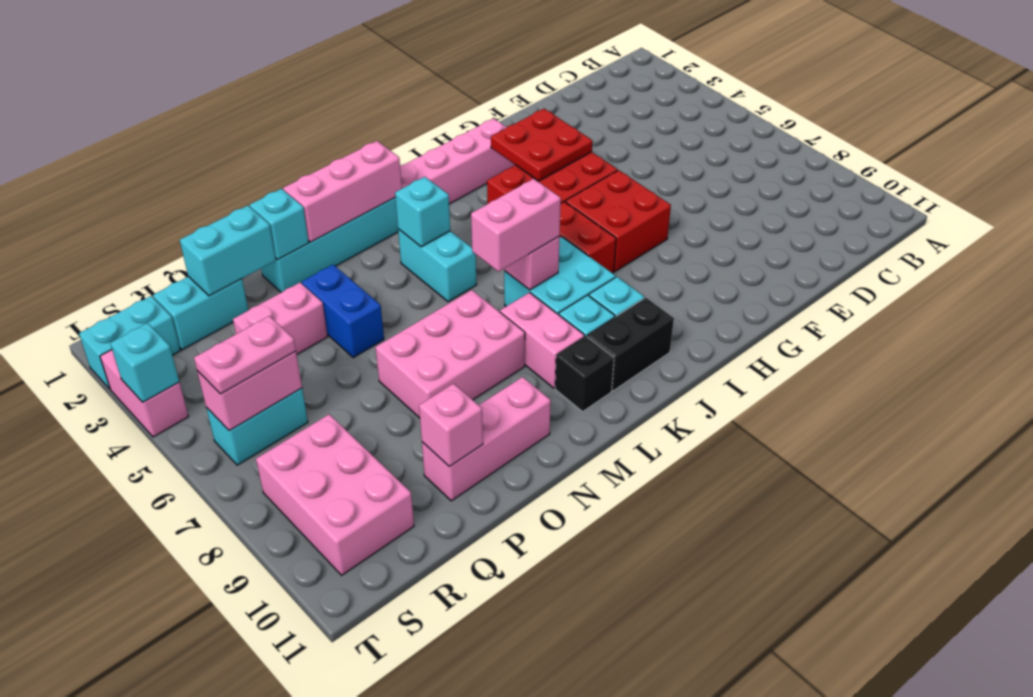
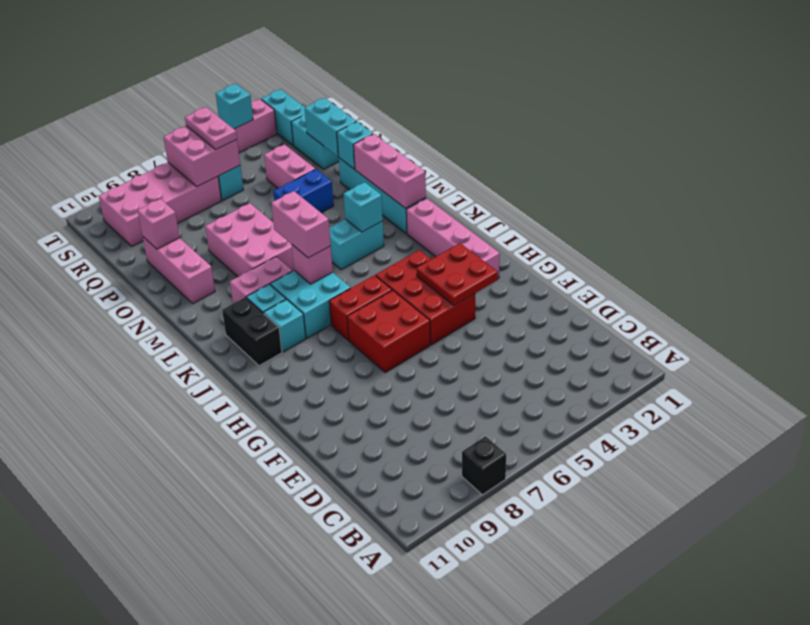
black 1x1 brick [555,336,614,412] -> black 1x1 brick moved to [462,436,506,495]
pink 1x2 brick [197,351,302,431] -> pink 2x2 brick [164,126,240,186]
pink 2x3 brick [256,414,414,575] -> pink 2x4 brick [99,162,222,246]

